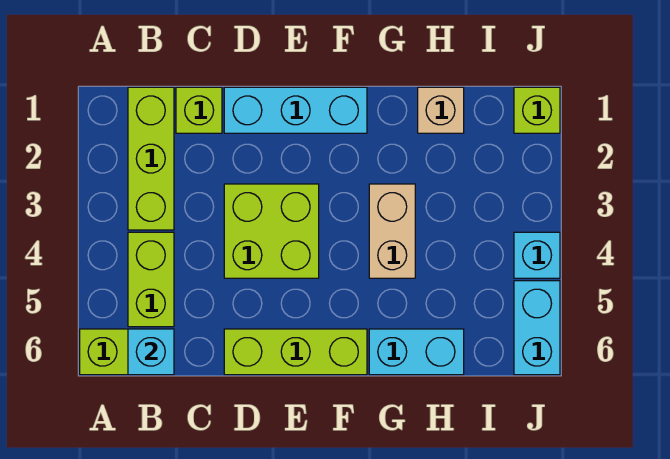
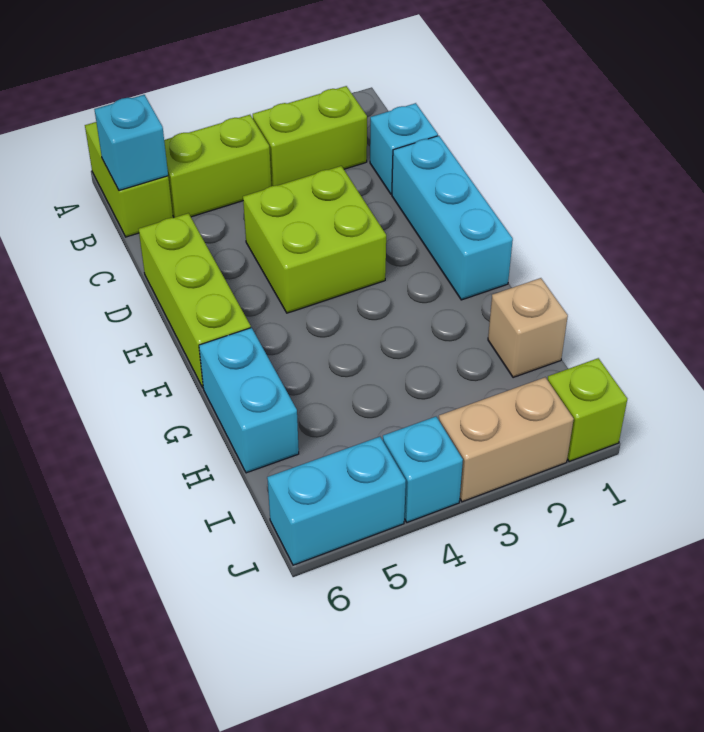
lime 1x3 brick [128,87,174,230] -> lime 1x2 brick [253,86,367,186]
lime 1x1 brick [176,87,222,133] -> cyan 1x1 brick [370,103,438,194]
tan 1x2 brick [369,184,415,278] -> tan 1x2 brick moved to [439,377,574,502]

